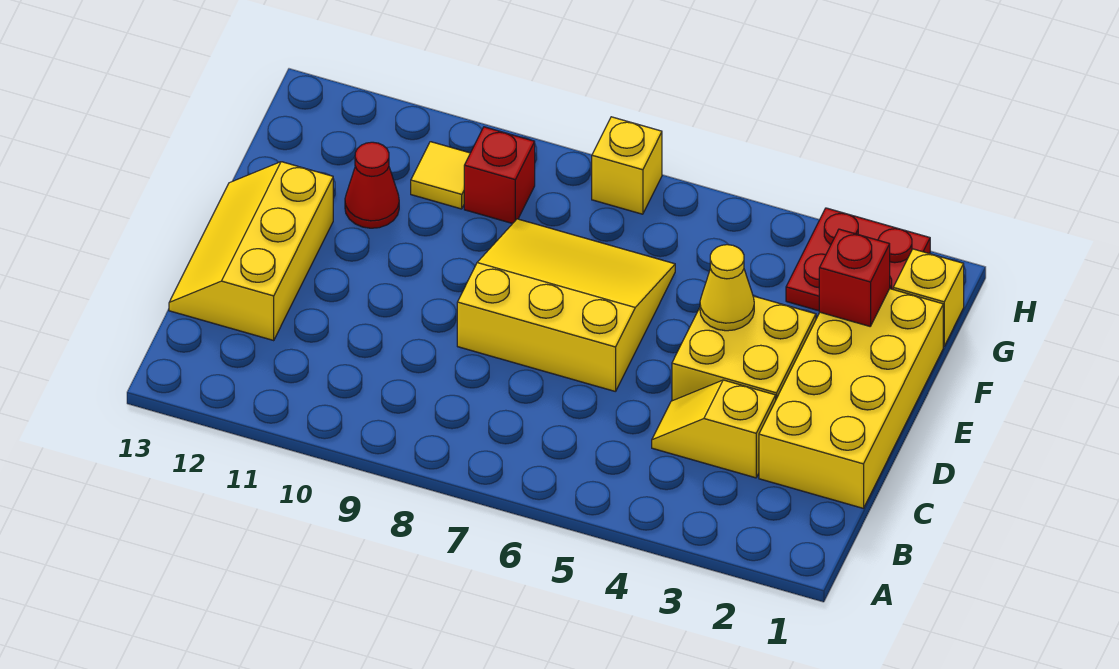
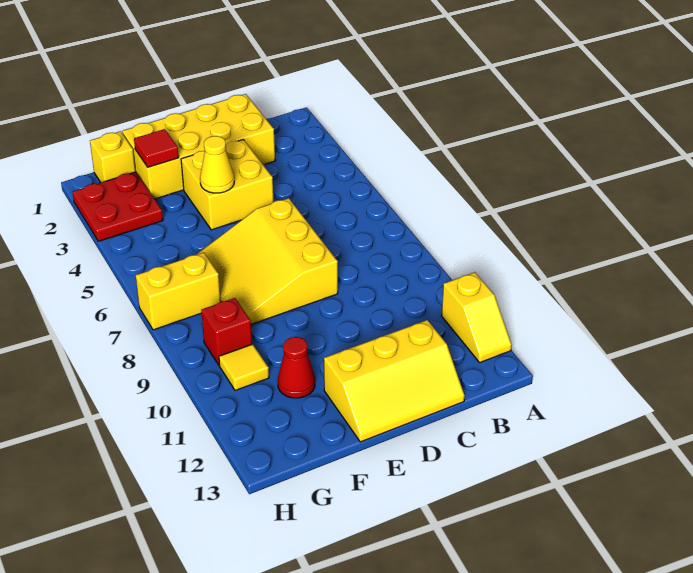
yellow 1x2 slope [652,380,776,478] -> yellow 1x2 slope moved to [442,272,512,362]
red 1x1 brick [819,229,890,326] -> red 1x1 tile [134,129,179,167]
yellow 1x1 brick [592,117,662,214] -> yellow 1x2 brick [136,252,221,330]

